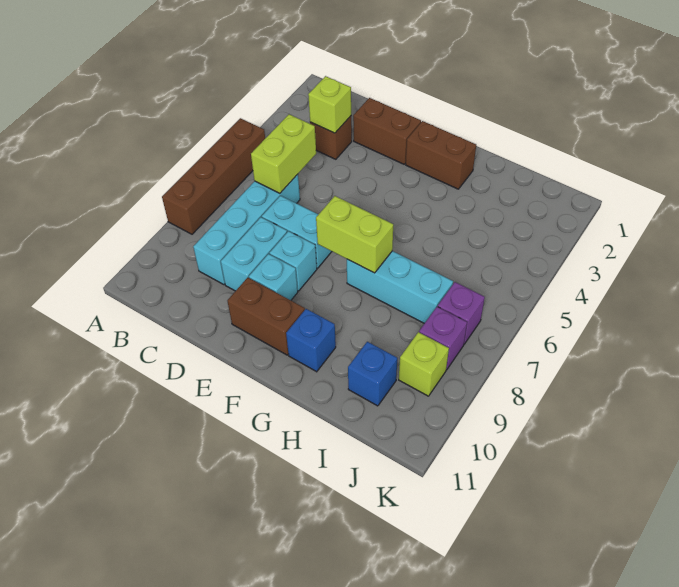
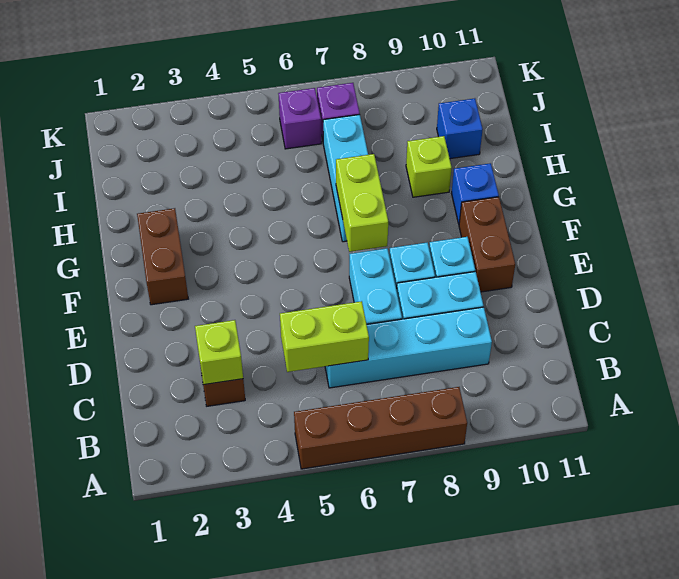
brown 1x2 brick [353,98,421,164] -> none
purple 1x1 brick [419,307,467,370] -> purple 1x1 brick moved to [278,88,321,149]
lime 1x1 brick [399,332,449,396] -> lime 1x1 brick moved to [406,136,452,197]

